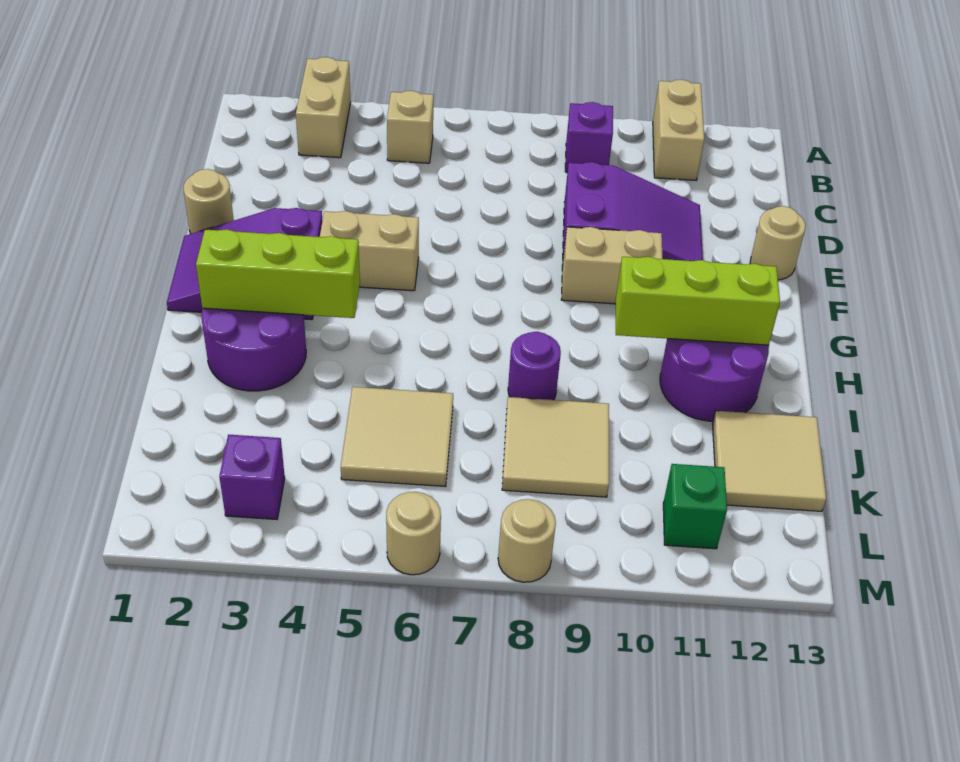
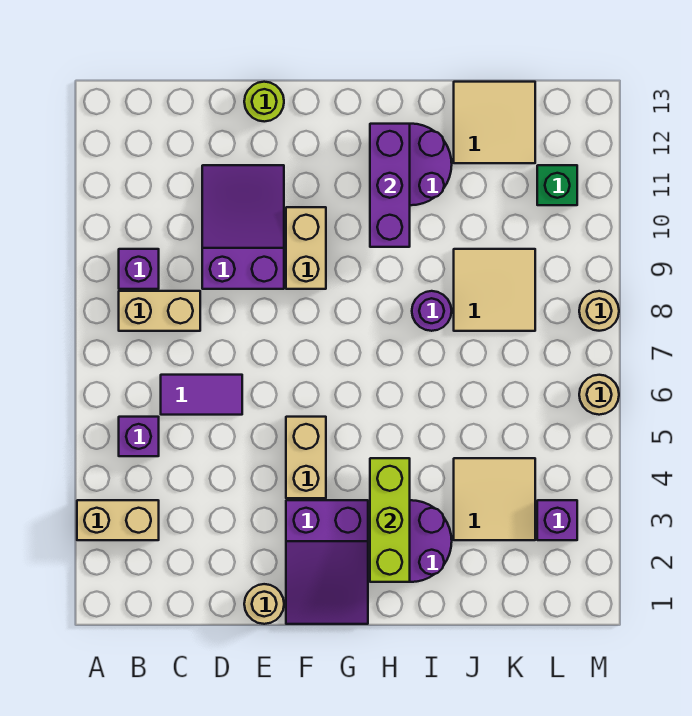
tan 1x2 brick [653,80,704,180] -> tan 1x2 brick moved to [119,291,200,331]
tan 1x1 brick [387,91,434,163] -> purple 1x1 brick [119,417,159,456]
none -> purple 1x2 tile [161,375,242,415]
tan 1x1 round brick [750,206,806,280] -> lime 1x1 round brick [244,82,284,122]
lime 1x3 brick [616,257,780,345] -> purple 1x3 brick [370,124,410,247]
tan 2x2 tile [341,387,453,487] -> tan 2x2 tile moved to [454,458,535,540]

